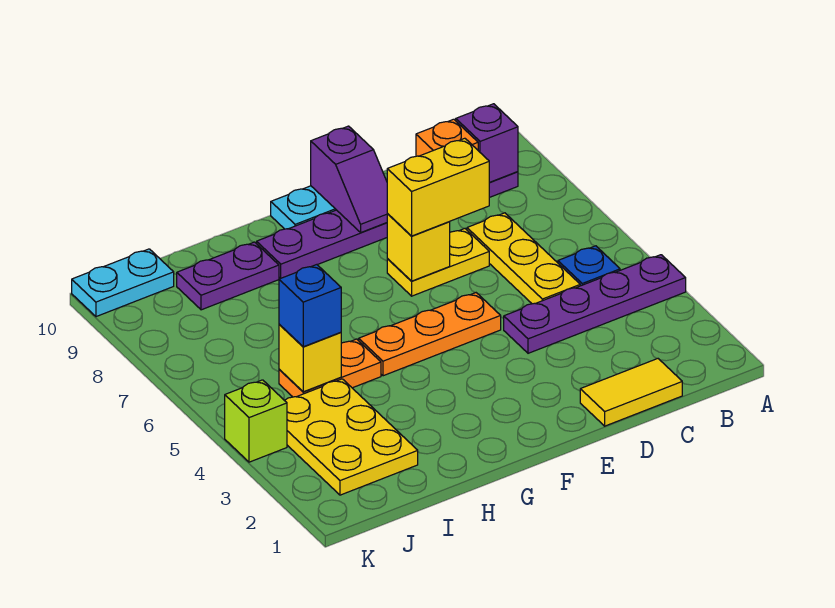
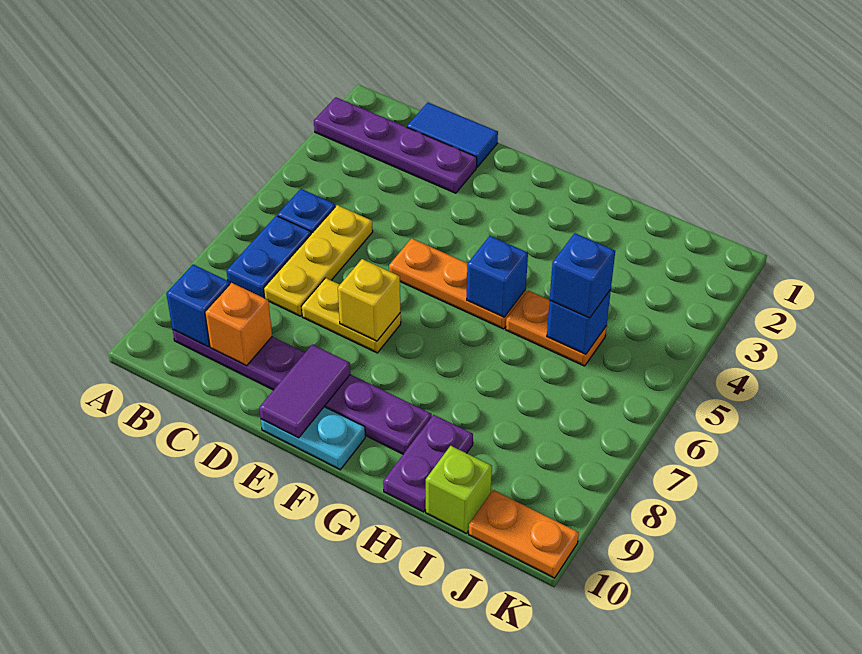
purple 1x4 plate [504,255,686,353] -> purple 1x4 plate moved to [314,97,477,193]
none -> blue 1x2 plate [227,216,311,298]
purple 1x1 brick [456,104,518,183] -> blue 1x1 brick [166,265,230,347]
yellow 1x2 tile [580,359,682,426] -> blue 1x2 tile [407,103,498,167]
yellow 1x2 brick [387,138,489,236] -> none
purple 1x2 slope [311,126,388,232] -> purple 1x2 tile [259,345,350,438]
none -> blue 1x1 brick [467,236,528,317]
purple 1x2 plate [177,242,279,310] -> purple 1x2 plate turned to [383,415,473,512]
yellow 2x3 plate [284,379,418,495] -> none
yellow 1x1 brick [279,325,341,392] -> blue 1x1 brick [547,289,611,354]
cyan 1x2 plate [72,249,174,317] -> orange 1x2 plate [469,490,579,578]
lime 1x1 brick [225,380,287,462] -> lime 1x1 brick moved to [426,446,492,534]

